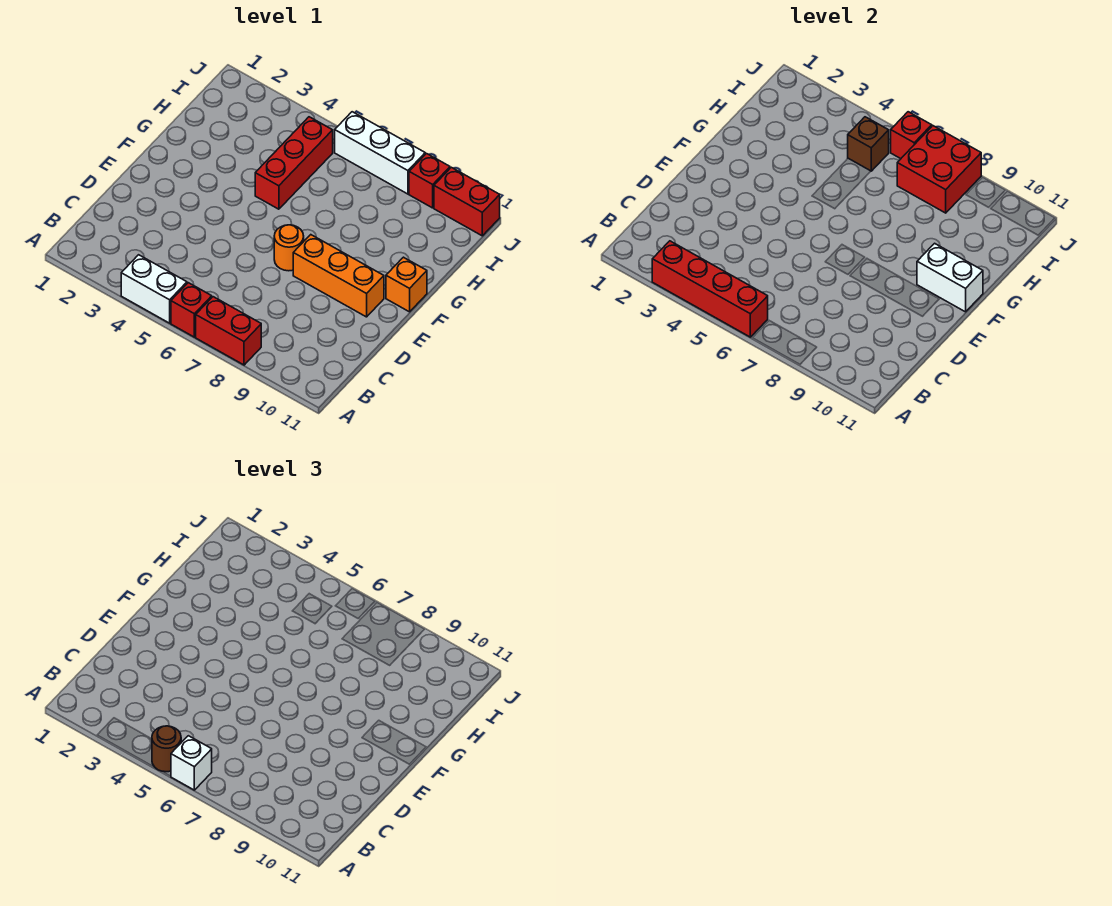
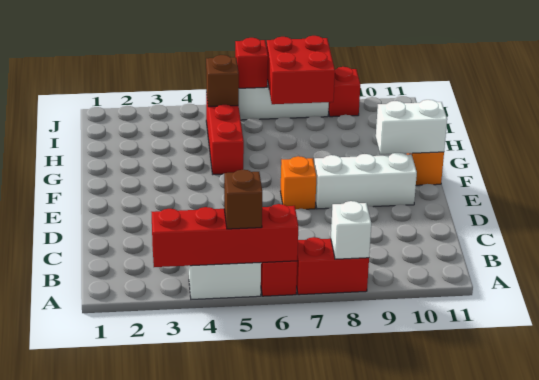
brown 1x1 round brick [152,726,181,772] -> brown 1x1 brick [224,170,262,229]
white 1x1 brick [171,736,212,790] -> white 1x1 brick moved to [331,201,371,259]
orange 1x1 round brick [274,225,304,271] -> orange 1x1 brick [280,156,317,210]
orange 1x3 brick [293,235,384,317] -> white 1x3 brick [314,153,417,209]
red 1x2 brick [434,167,500,236] -> none

